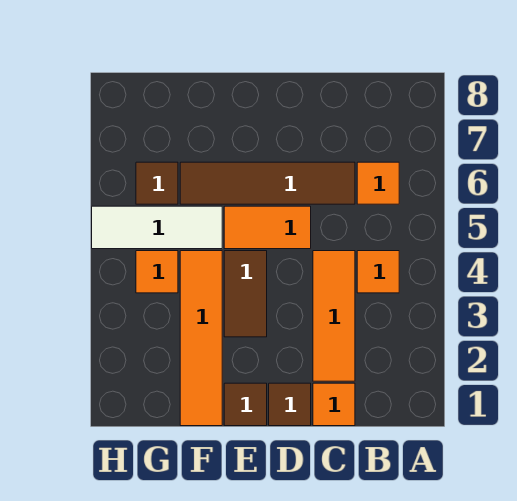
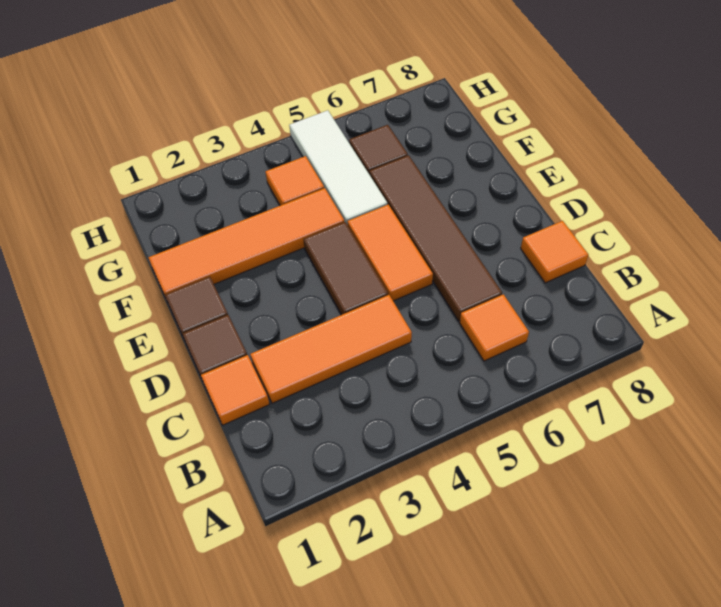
orange 1x1 tile [357,251,399,293] -> orange 1x1 tile moved to [521,221,588,283]
brown 1x2 tile [224,251,267,337] -> brown 1x2 tile turned to [304,222,388,315]

